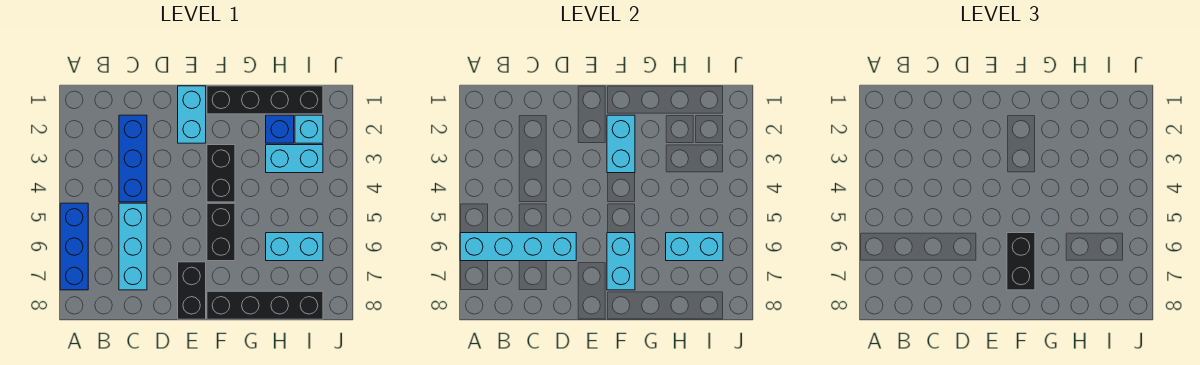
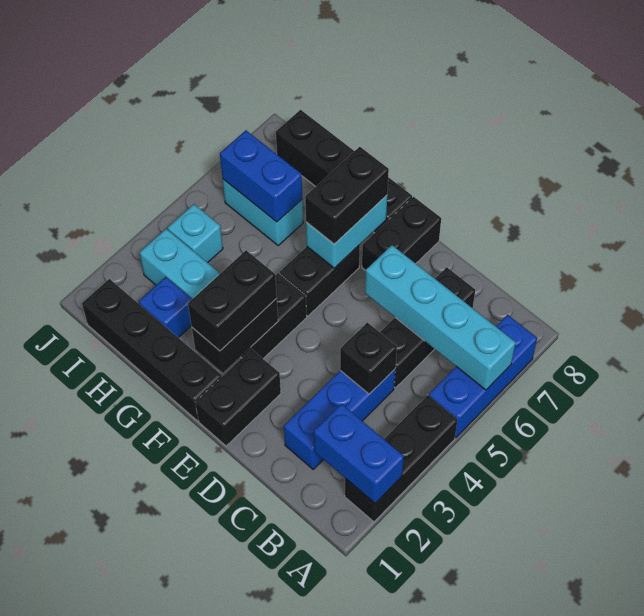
none -> black 1x3 brick [345,395,457,522]
none -> blue 1x2 brick [314,404,404,503]
none -> black 1x1 brick [340,322,397,394]
cyan 1x3 brick [119,203,147,290] -> black 1x3 brick [380,267,475,388]
cyan 1x2 brick [178,86,206,143] -> black 1x2 brick [195,349,281,446]
cyan 1x2 brick [607,115,635,173] -> black 1x2 brick [192,298,278,373]
none -> black 1x2 brick [188,250,277,351]
cyan 1x2 brick [666,233,723,261] -> blue 1x2 brick [220,130,302,222]
cyan 1x1 brick [295,115,323,143] -> cyan 1x1 brick moved to [168,204,223,263]

